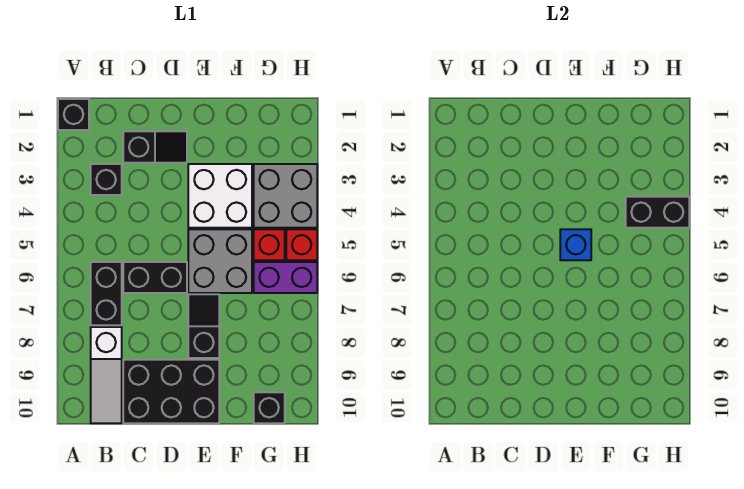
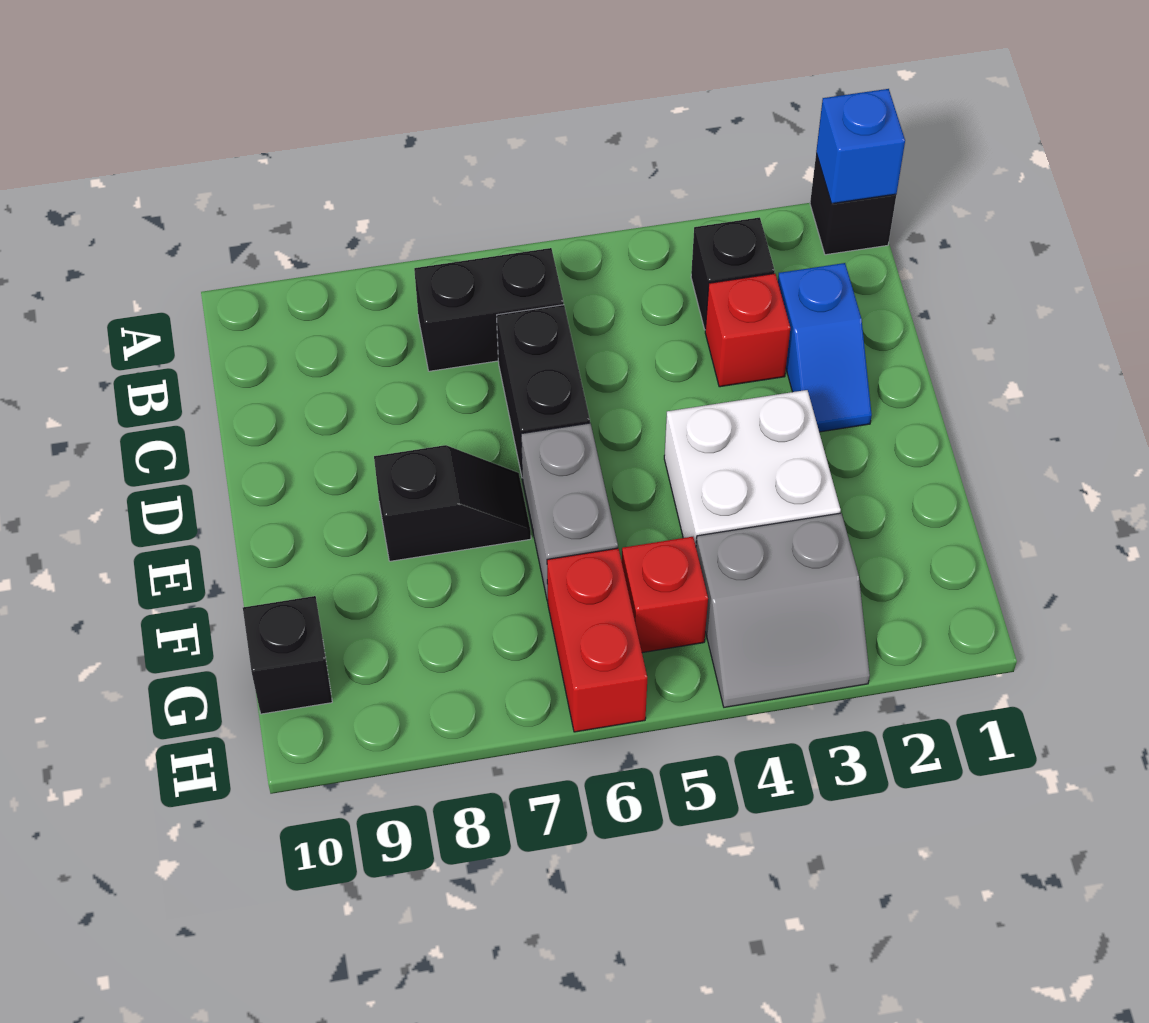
white 1x3 slope [91,327,122,423] -> none
black 1x2 slope [123,131,187,163] -> blue 1x2 slope [778,263,872,432]
black 2x3 brick [123,360,219,423] -> none
grey 2x2 brick [188,229,252,293] -> grey 1x2 brick [521,423,618,601]
blue 1x1 brick [560,229,591,260] -> blue 1x1 brick moved to [816,89,905,204]
grey 2x2 brick [254,164,317,228] -> grey 2x2 slope [696,513,870,707]
black 1x2 brick [626,197,689,228] -> none
purple 1x2 brick [254,262,317,293] -> red 1x2 brick [547,548,647,732]
red 1x1 brick [286,229,317,260] -> red 1x1 brick moved to [705,273,790,387]

